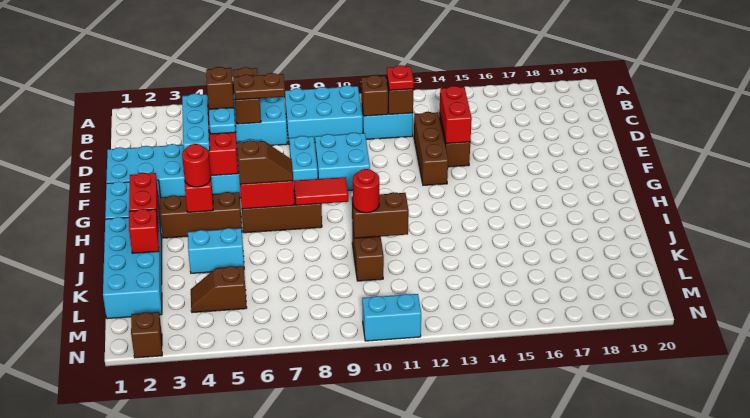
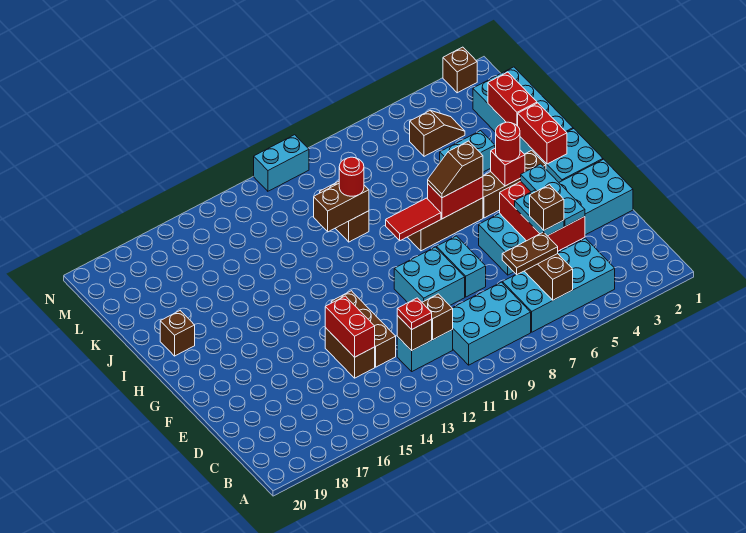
none -> brown 1x1 brick [160,311,195,356]
red 1x1 brick [129,209,159,253] -> red 1x2 brick [488,72,537,126]

